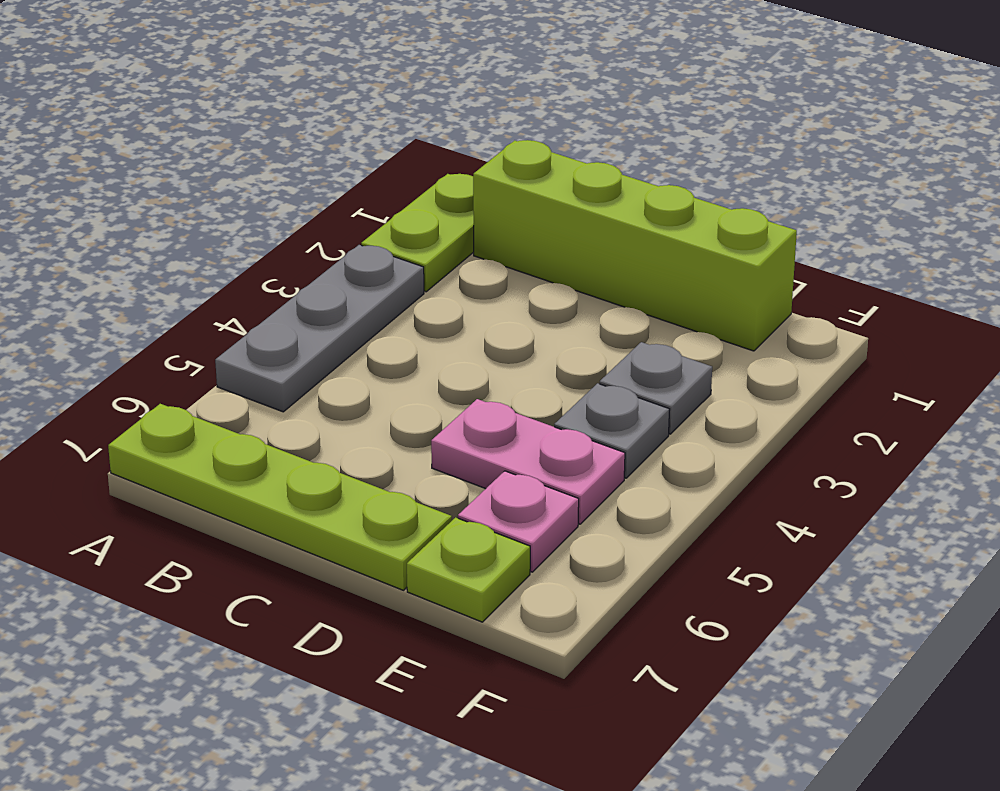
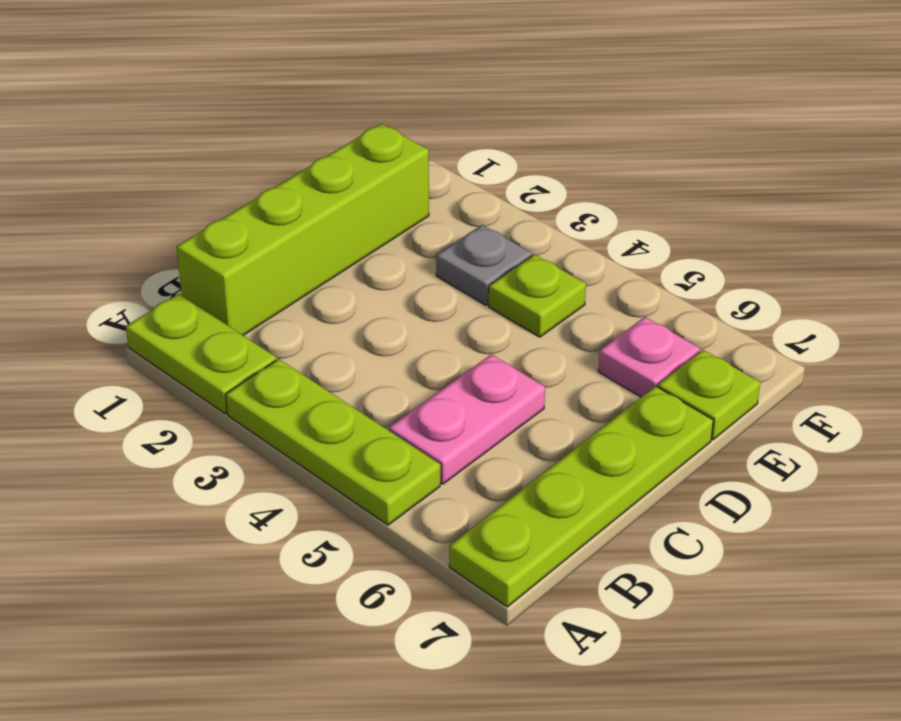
grey 1x3 plate [215,245,424,412] -> lime 1x3 plate [226,359,440,525]
pink 1x2 plate [431,399,625,524] -> pink 1x2 plate moved to [389,354,545,484]
grey 1x1 plate [554,383,670,478] -> lime 1x1 plate [489,254,586,337]

